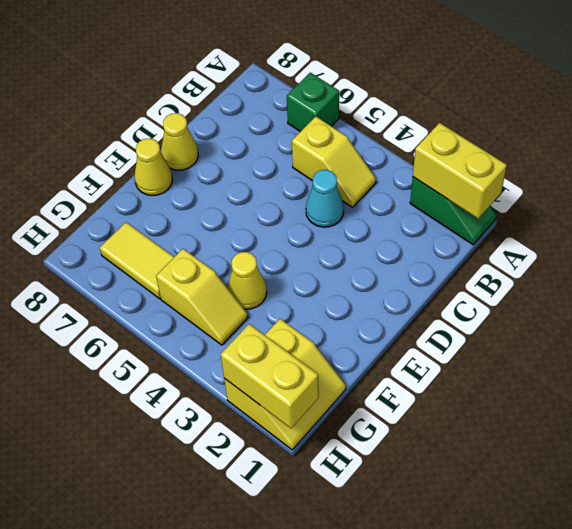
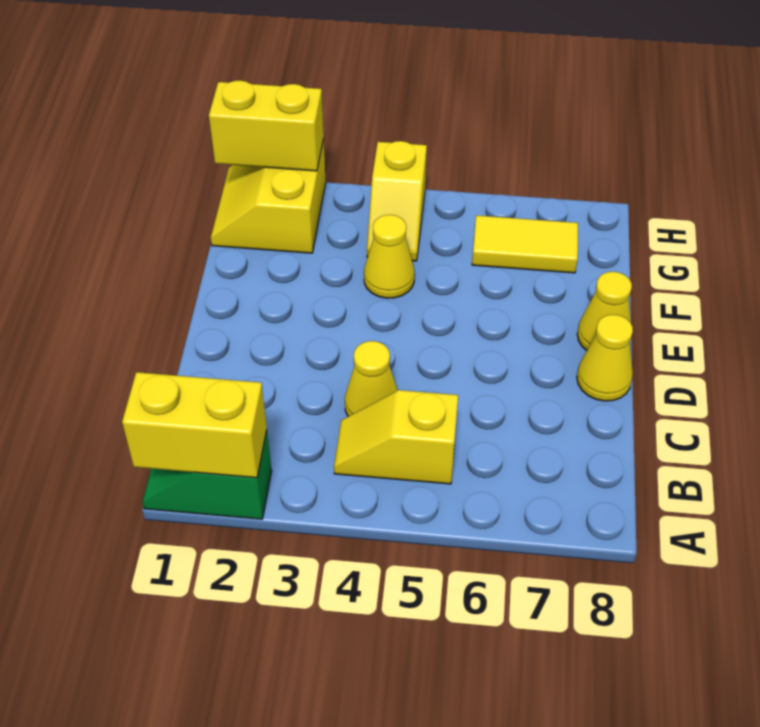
green 1x1 brick [287,73,339,132] -> none
cyan 1x1 cone [306,170,344,227] -> yellow 1x1 cone [345,341,398,417]
yellow 1x2 slope [156,249,248,345] -> yellow 1x2 slope turned to [367,141,427,261]

